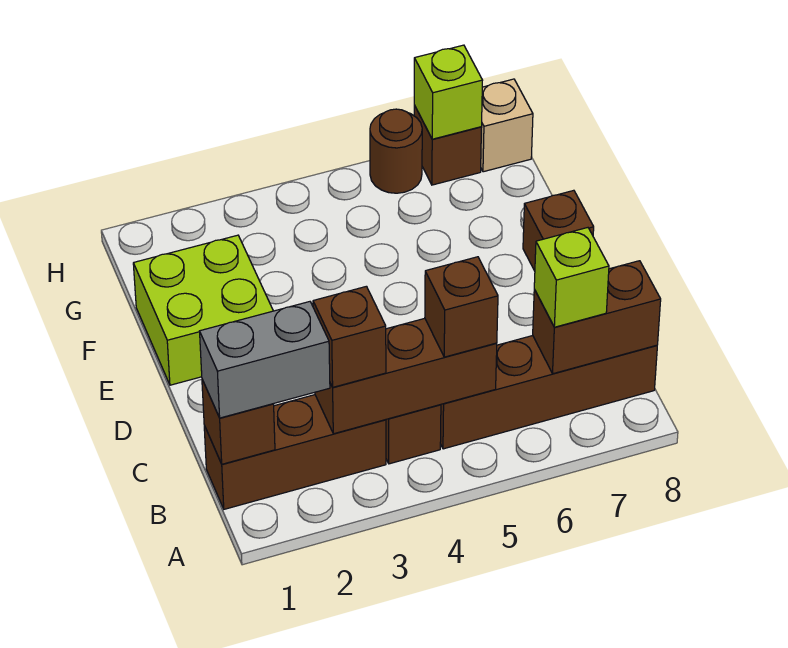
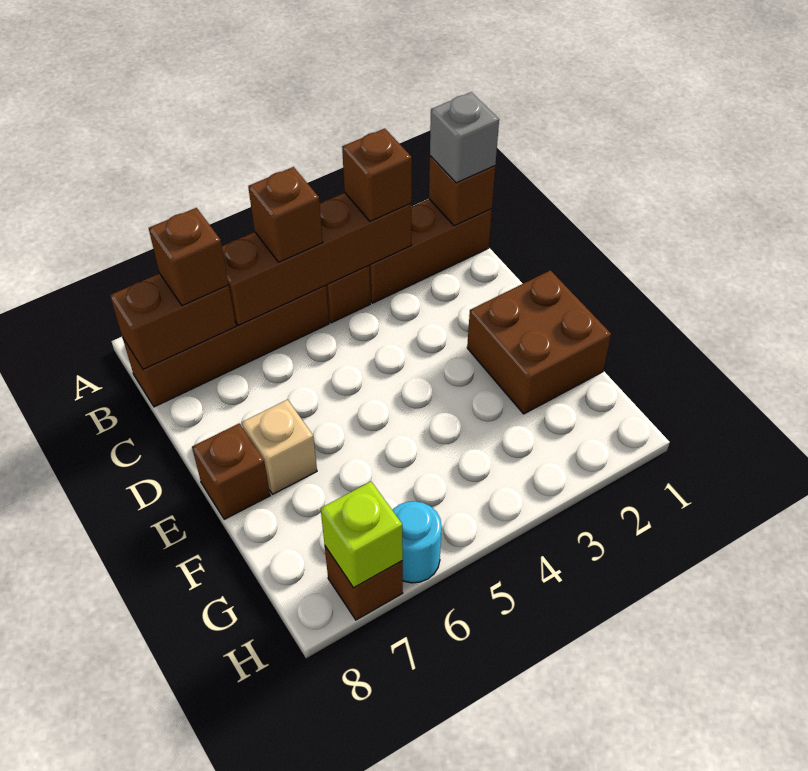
grey 1x2 brick [200,302,330,418] -> grey 1x1 brick [430,92,499,183]
brown 1x3 brick [315,318,497,434] -> brown 1x4 brick [222,193,411,325]
lime 1x1 brick [534,228,609,327] -> brown 1x1 brick [149,208,229,306]
lime 2x2 brick [133,235,273,385] -> brown 2x2 brick [467,270,611,414]
brown 1x1 round brick [370,109,422,193] -> cyan 1x1 round brick [393,501,442,583]
tan 1x1 brick [481,79,533,172] -> tan 1x1 brick moved to [242,400,317,494]

